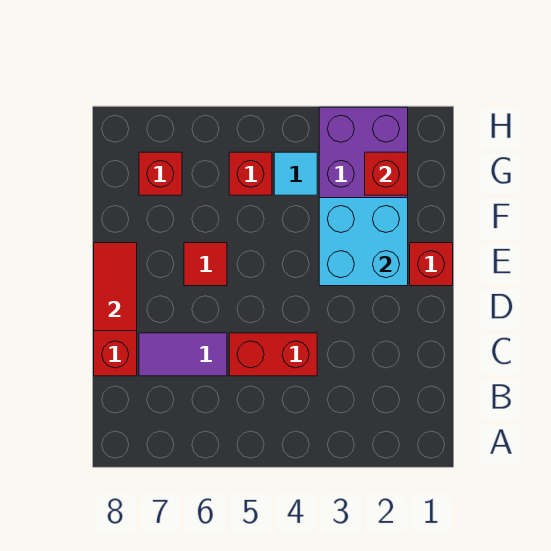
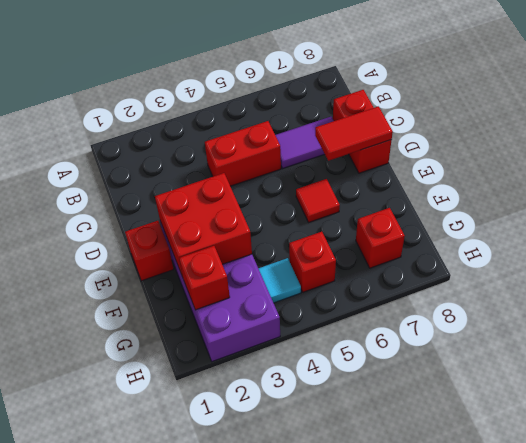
red 1x2 tile [94,243,137,331] -> red 1x2 tile turned to [315,106,393,161]
cyan 2x2 brick [319,198,408,286] -> red 2x2 brick [155,173,252,277]

